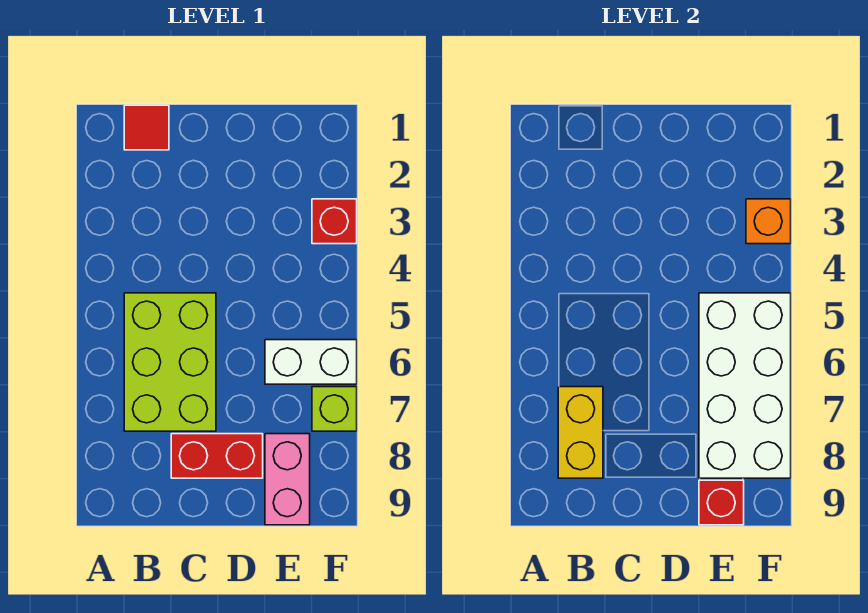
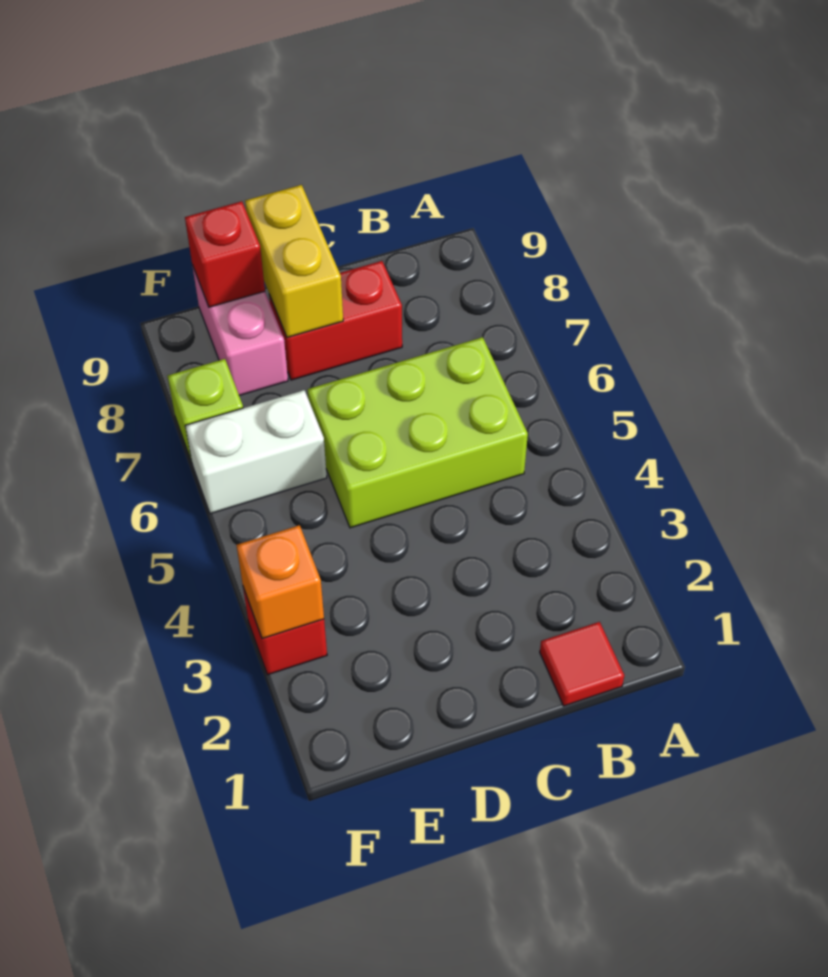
lime 2x3 brick [124,293,216,431] -> lime 2x3 brick turned to [308,337,528,528]
yellow 1x2 brick [558,387,603,478] -> yellow 1x2 brick moved to [245,185,343,337]
white 2x4 brick [699,293,791,478] -> none

